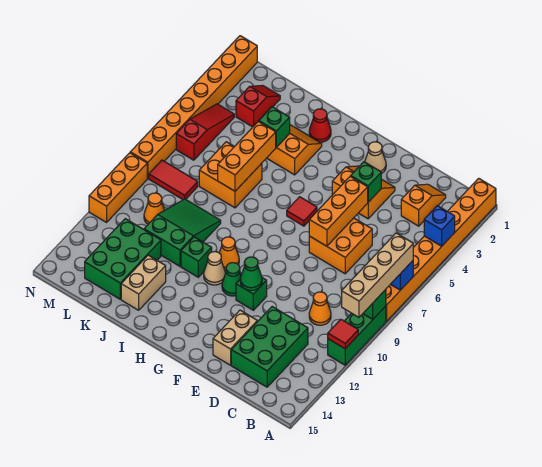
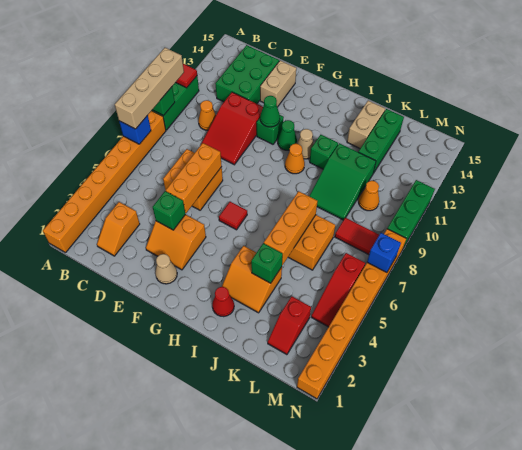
blue 1x1 brick [424,206,455,246] -> blue 1x1 brick moved to [367,233,401,272]
none -> red 2x3 slope [201,92,263,165]
green 2x3 brick [85,219,161,299] -> green 1x3 brick [359,109,404,173]
orange 1x3 brick [89,153,147,222] -> green 1x3 brick [387,180,435,248]

